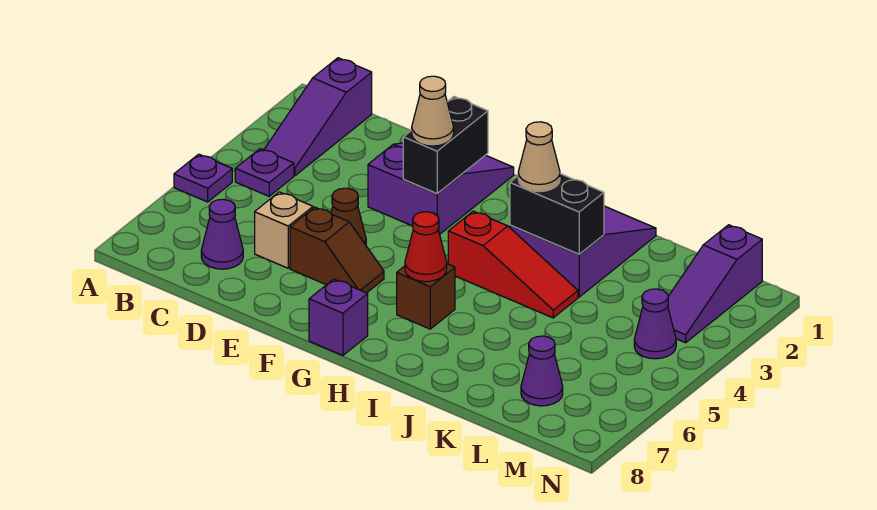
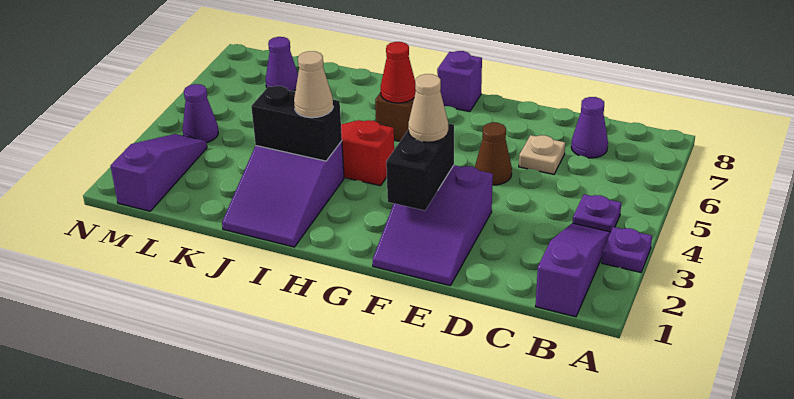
purple 1x1 plate [174,154,232,202] -> purple 1x1 plate moved to [602,227,652,272]
tan 1x1 brick [255,192,313,268] -> tan 1x1 plate [519,135,565,174]
brown 1x2 slope [290,207,384,293] -> none

